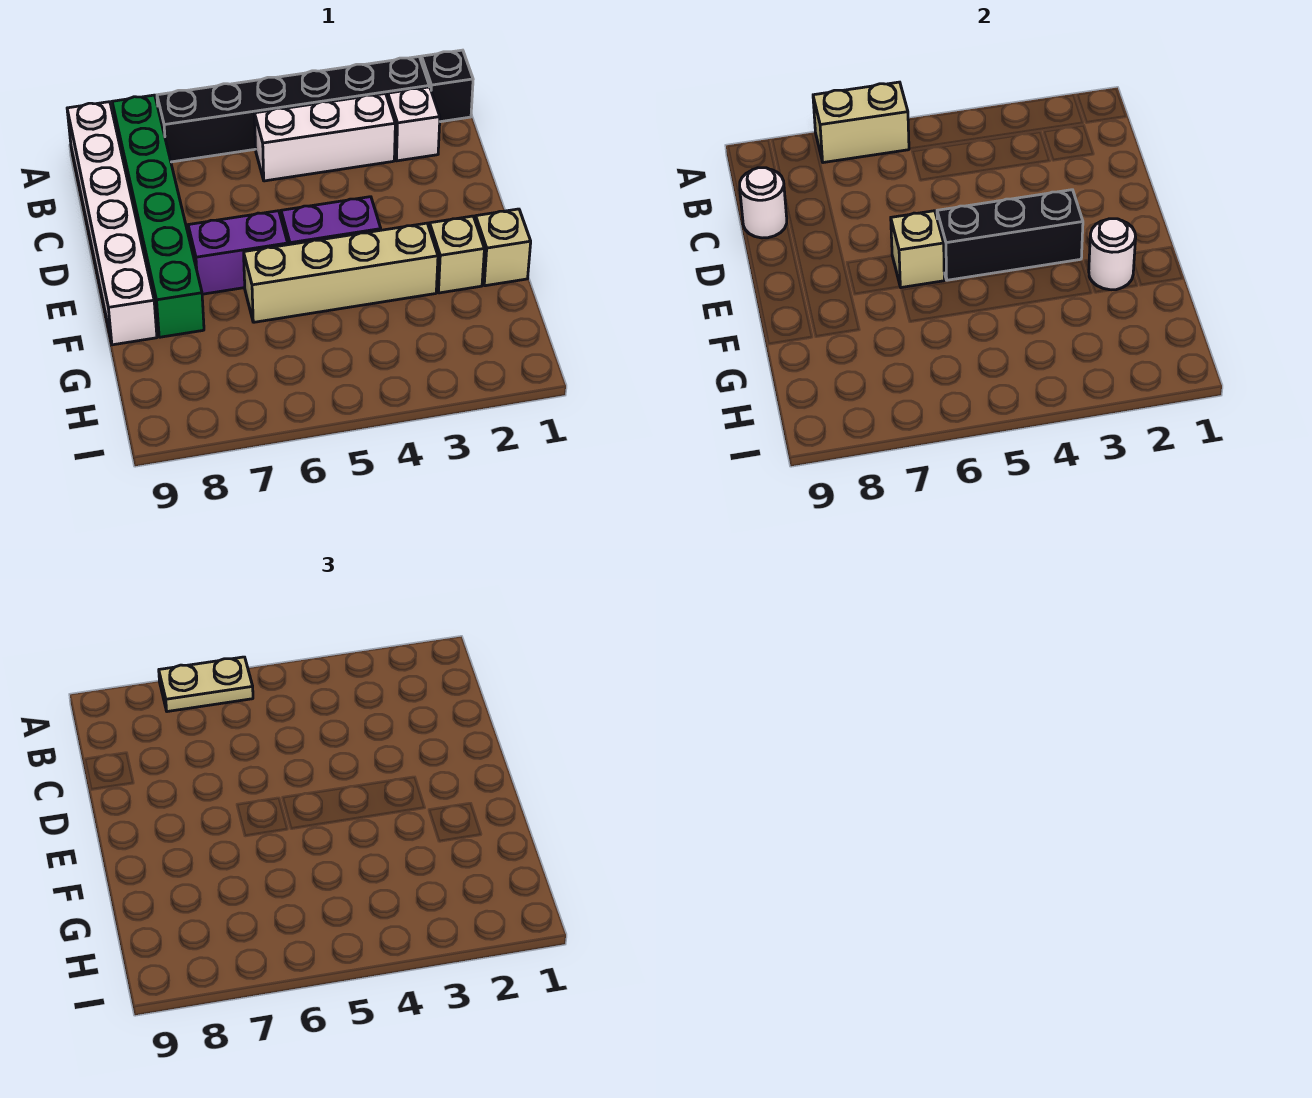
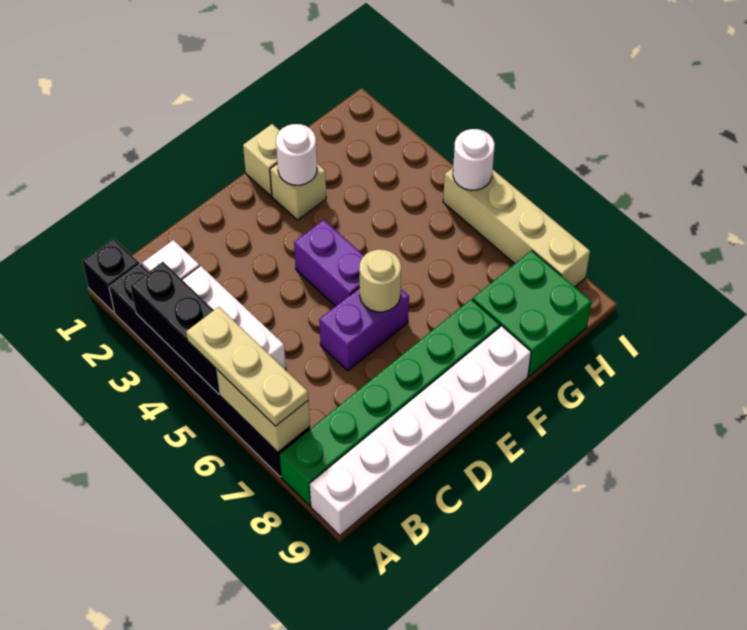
tan 1x2 plate [159,657,253,712] -> tan 1x3 plate [186,307,308,426]
white 1x1 round brick [740,168,787,238] -> white 1x1 round brick moved to [453,129,495,190]
black 1x3 brick [937,190,1083,280] -> black 1x3 brick moved to [131,262,220,394]
purple 1x2 brick [188,211,288,294] -> purple 1x2 brick turned to [319,288,409,371]
tan 1x1 brick [891,211,944,288] -> tan 1x1 round brick [359,249,401,312]
tan 1x4 brick [244,223,438,322] -> tan 1x4 brick moved to [443,168,590,287]
none -> green 2x2 brick [473,250,591,376]

